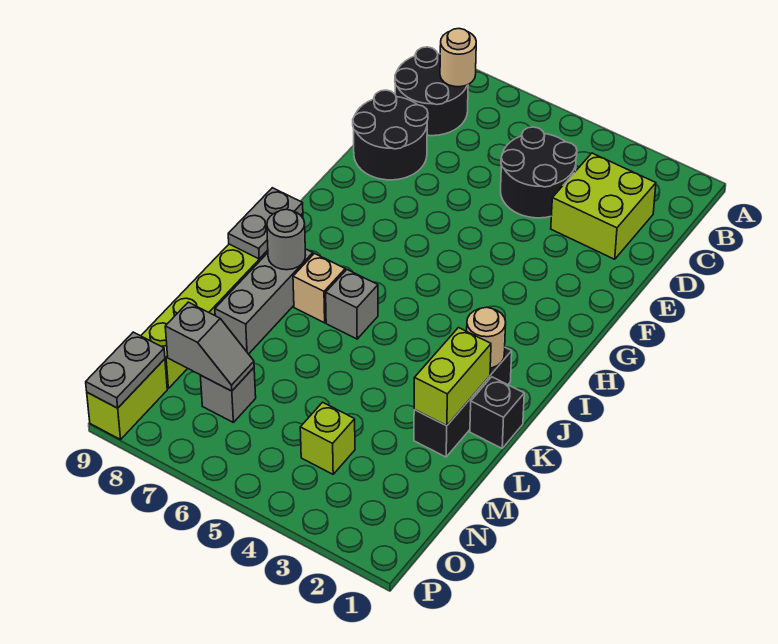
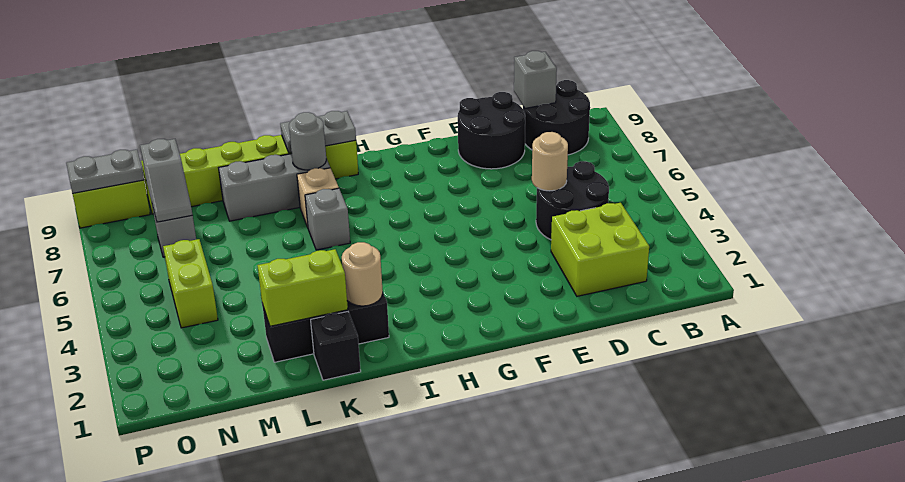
tan 1x1 round brick [440,29,476,87] -> tan 1x1 round brick moved to [532,132,568,191]
none -> grey 1x1 brick [514,51,557,108]
lime 1x1 brick [300,402,355,474] -> lime 1x2 brick [163,239,218,328]

